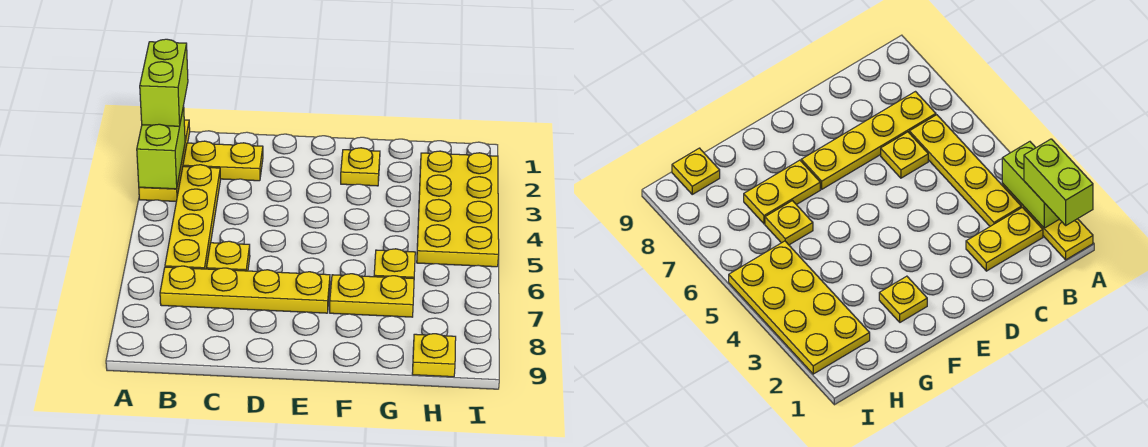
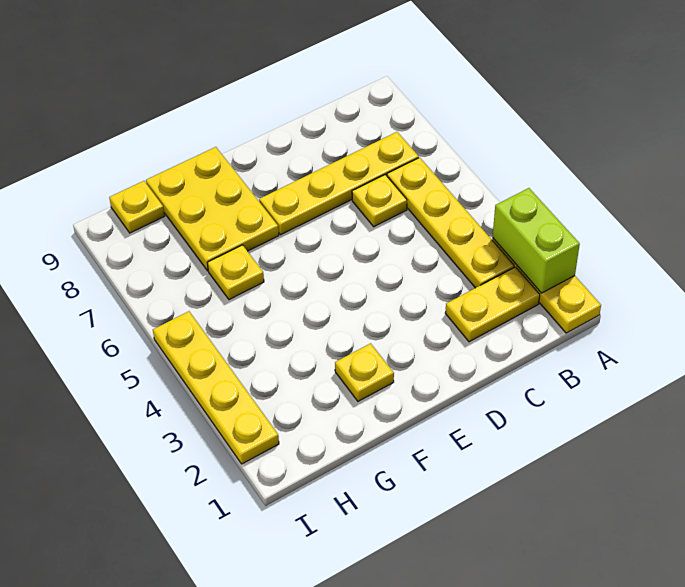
lime 1x2 brick [140,39,188,126] -> none
yellow 1x2 plate [330,274,414,317] -> yellow 2x3 plate [146,147,279,271]
yellow 2x4 plate [417,151,499,267] -> yellow 1x4 plate [153,311,279,464]

